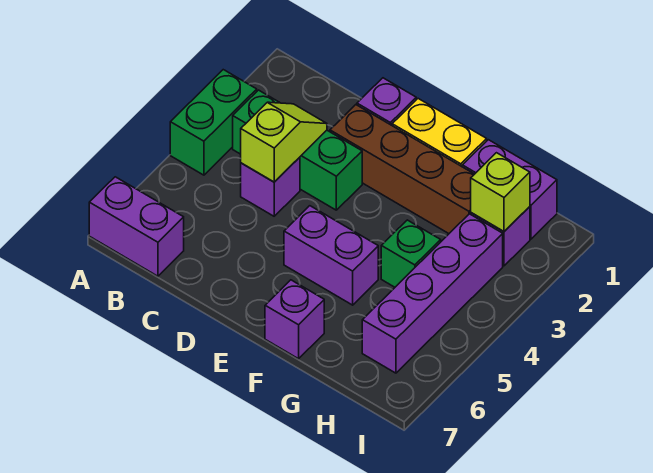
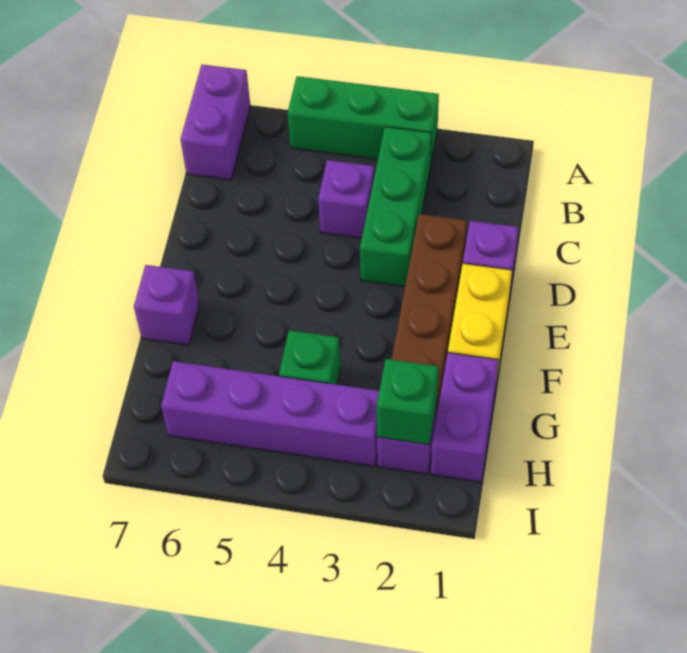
green 1x2 brick [170,70,257,175] -> green 1x3 brick [288,76,439,162]
lime 1x2 slope [241,102,327,182] -> none
purple 1x2 brick [284,206,378,305] -> none
lime 1x1 brick [471,153,530,232] -> green 1x1 brick [377,359,439,445]

